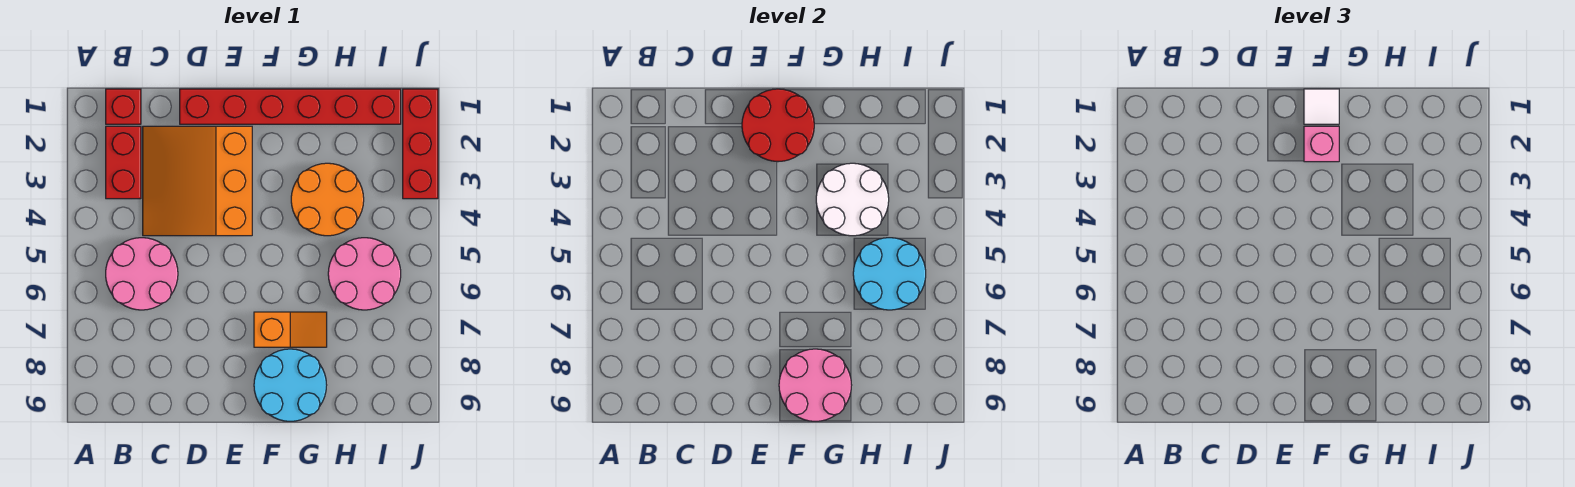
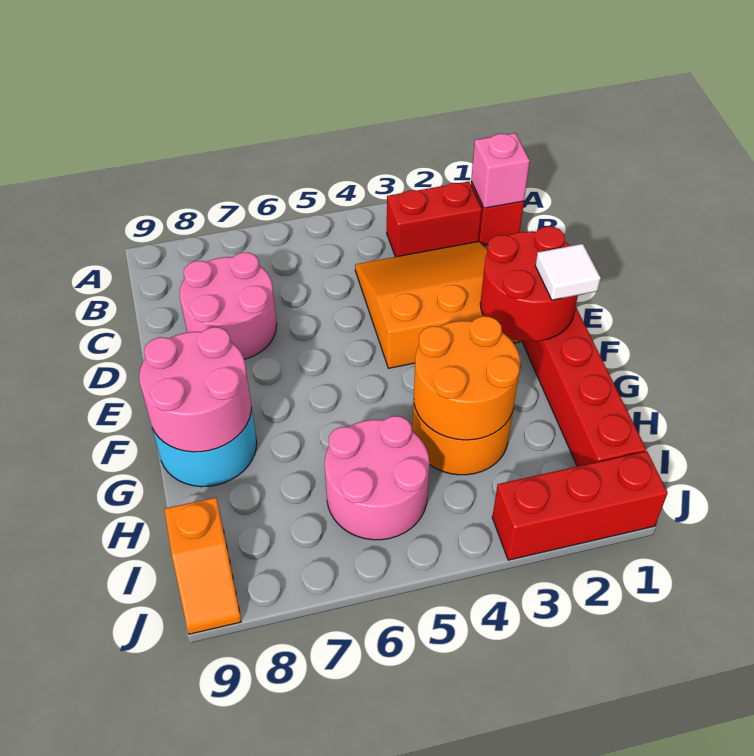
pink 2x2 round brick [106,238,178,310] -> pink 2x2 round brick moved to [180,253,277,359]
pink 1x1 brick [1304,126,1339,162] -> pink 1x1 brick moved to [471,133,530,208]
orange 1x2 slope [254,312,327,347] -> orange 1x2 slope moved to [164,498,241,634]
white 2x2 round brick [816,163,889,236] -> orange 2x2 round brick [414,316,520,440]
cyan 2x2 round brick [853,238,926,310] -> none

